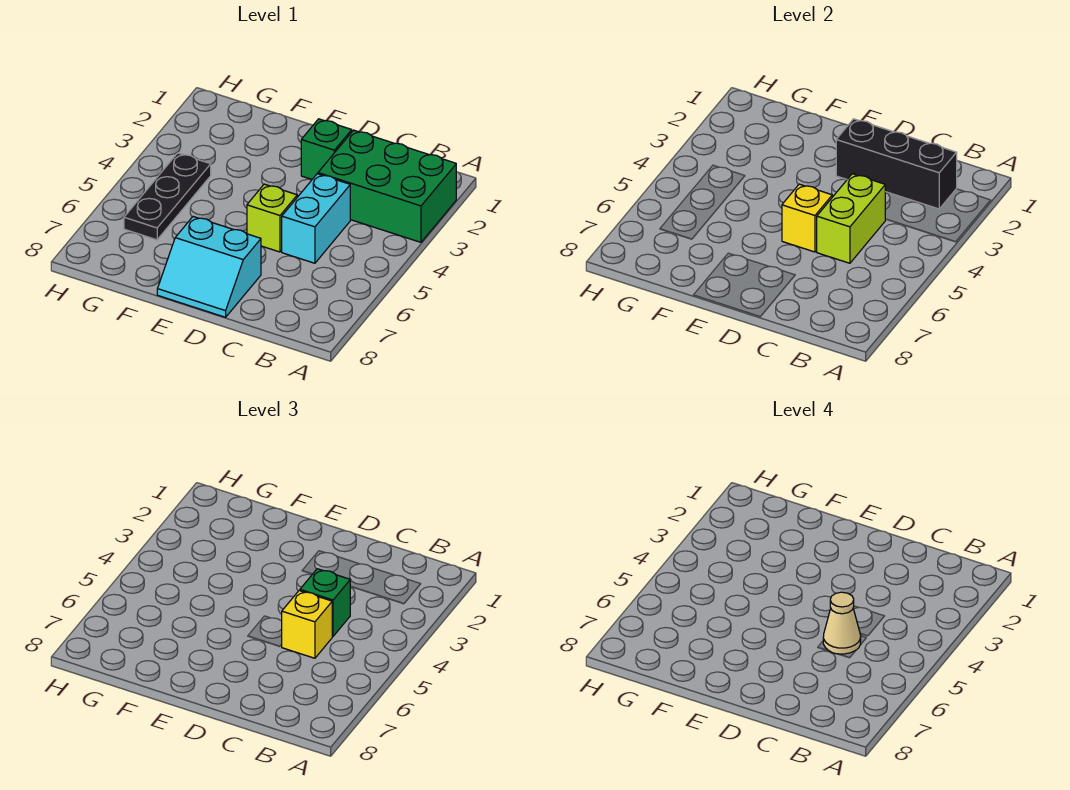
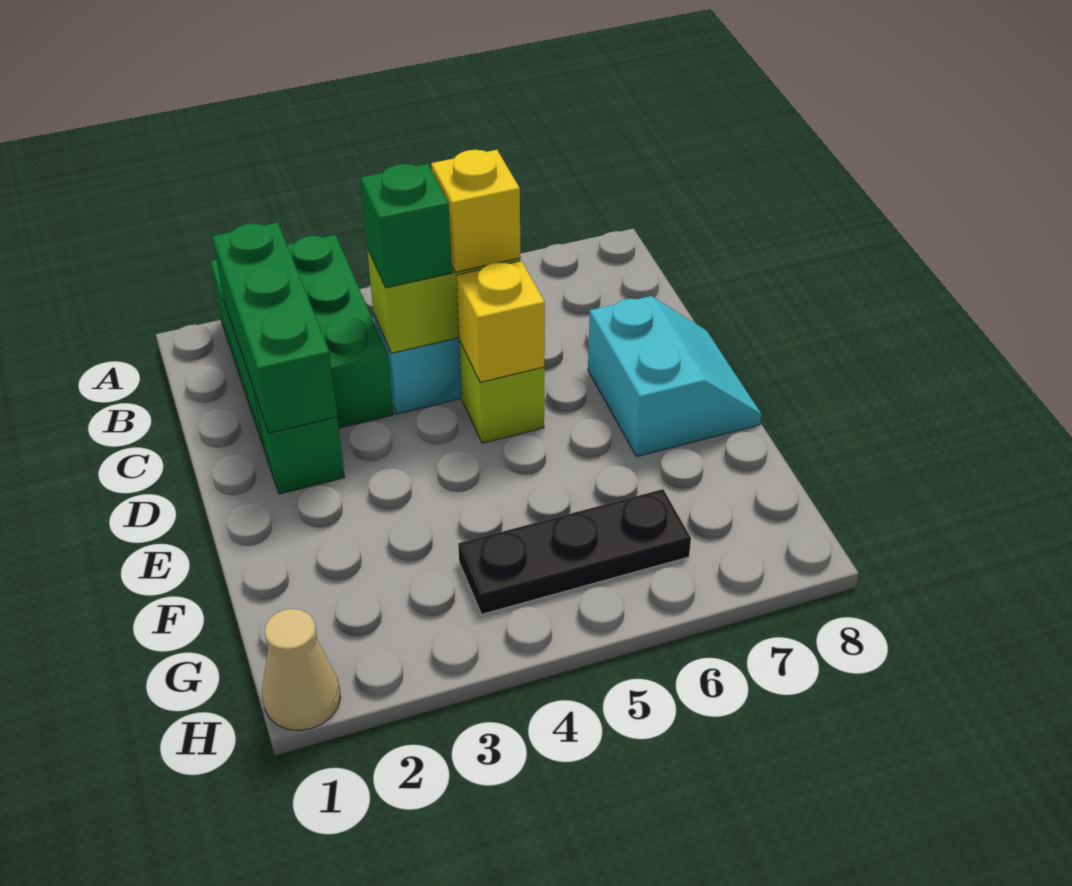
black 1x3 brick [836,119,957,209] -> green 1x3 brick [212,222,337,433]
tan 1x1 cone [823,592,861,654] -> tan 1x1 cone moved to [262,609,340,731]

